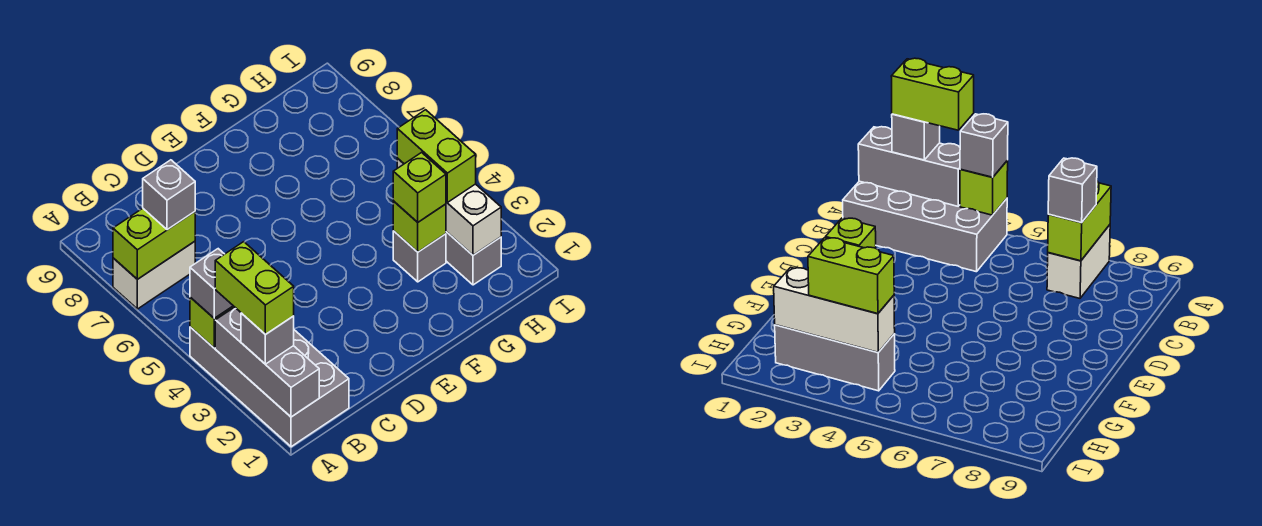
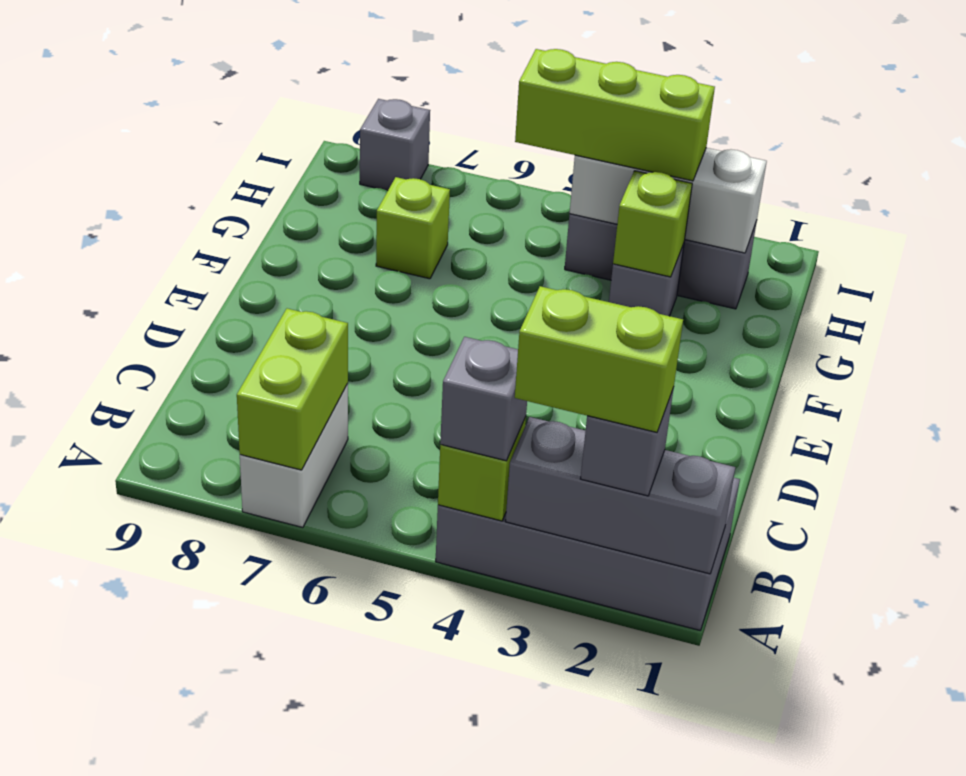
grey 1x1 brick [143,160,195,230] -> grey 1x1 brick moved to [360,99,430,191]
lime 1x1 brick [393,153,446,222] -> lime 1x1 brick moved to [376,177,450,279]
lime 1x2 brick [397,110,476,202] -> lime 1x3 brick [515,49,715,181]

